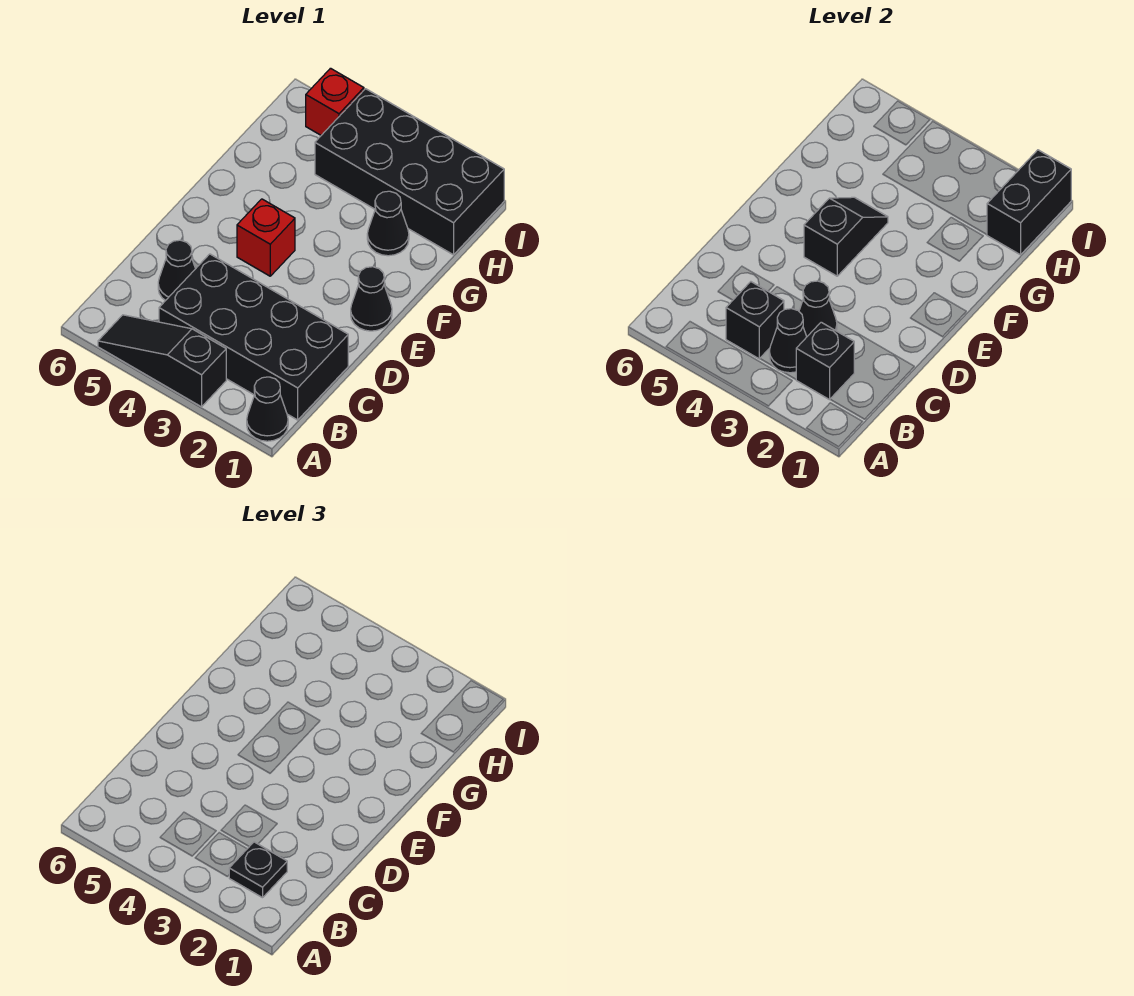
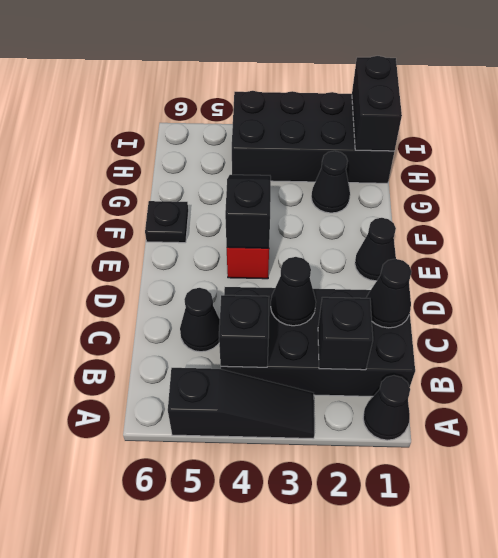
black 1x3 slope [98,315,226,407] -> black 1x3 slope turned to [168,368,314,439]
black 1x1 plate [229,842,287,898] -> black 1x1 plate moved to [145,201,188,243]
black 1x1 cone [769,309,807,373] -> black 1x1 cone moved to [366,259,412,328]
red 1x1 brick [306,68,364,135] -> none

